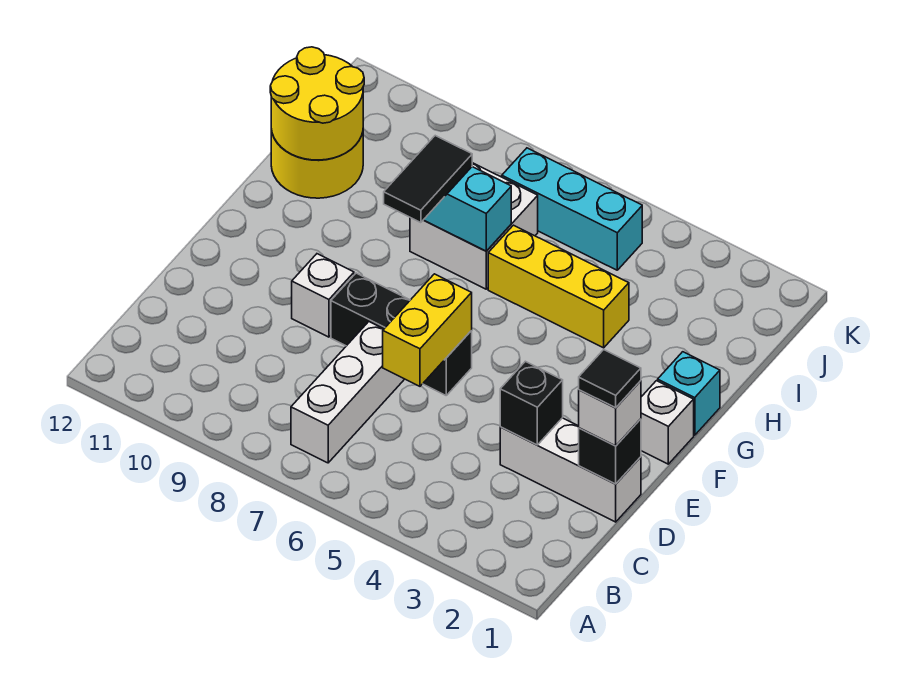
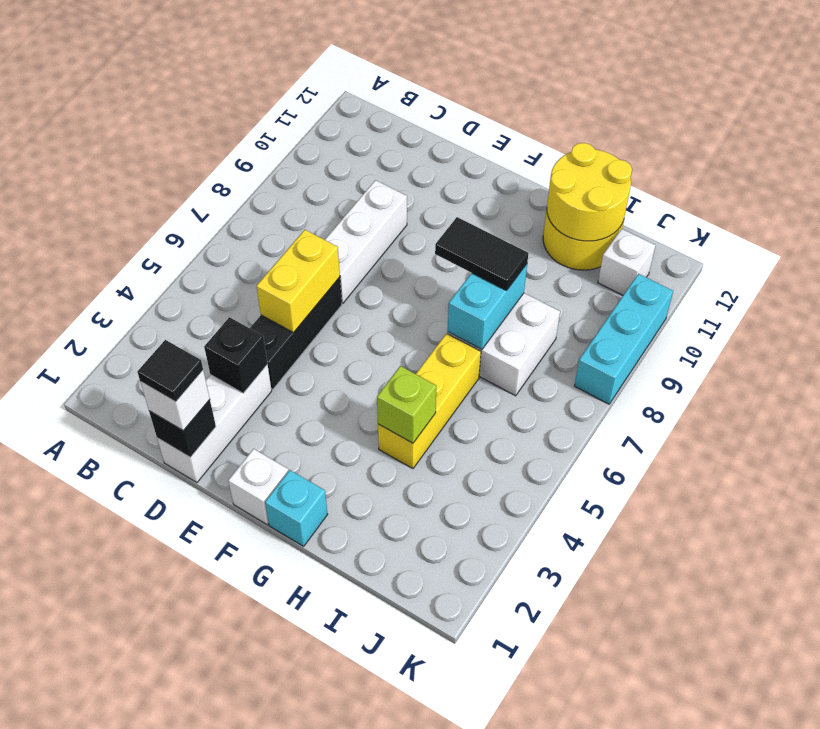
white 1x3 brick [291,322,404,463] -> white 1x3 brick turned to [325,180,407,303]
yellow 1x2 brick [383,274,472,386] -> yellow 1x2 brick turned to [256,230,340,333]
black 1x3 brick [331,273,472,395] -> black 1x3 brick moved to [250,277,342,390]
white 1x1 brick [292,254,354,337] -> white 1x1 brick moved to [598,229,655,295]
none -> lime 1x1 brick [377,366,436,443]
cyan 1x3 brick [502,148,642,270] -> cyan 1x3 brick moved to [574,274,673,404]

